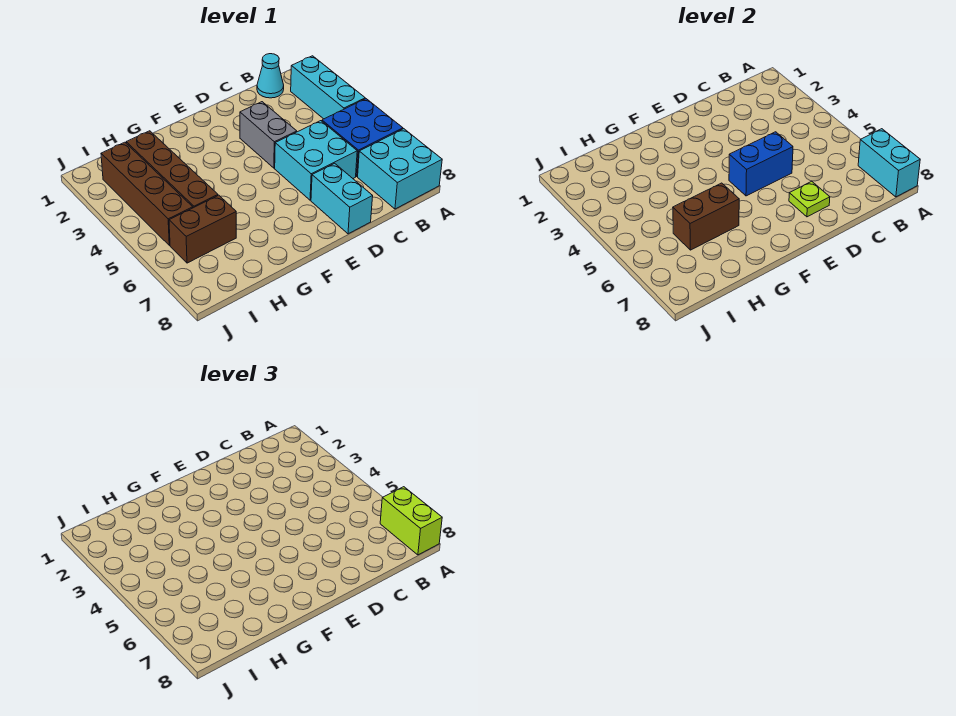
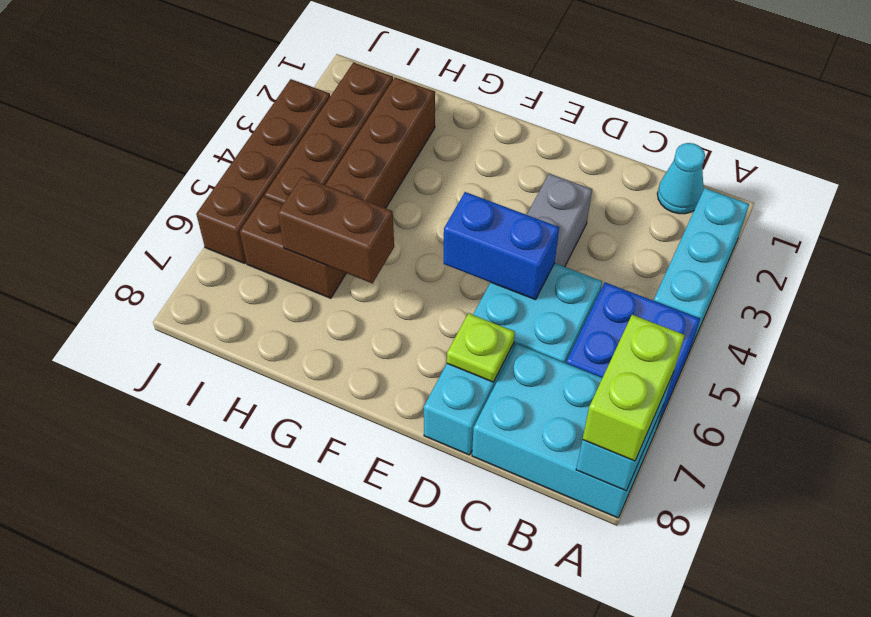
cyan 2x2 brick [358,129,442,209] -> cyan 2x3 brick [472,344,663,518]
none -> brown 1x4 brick [196,79,330,263]

